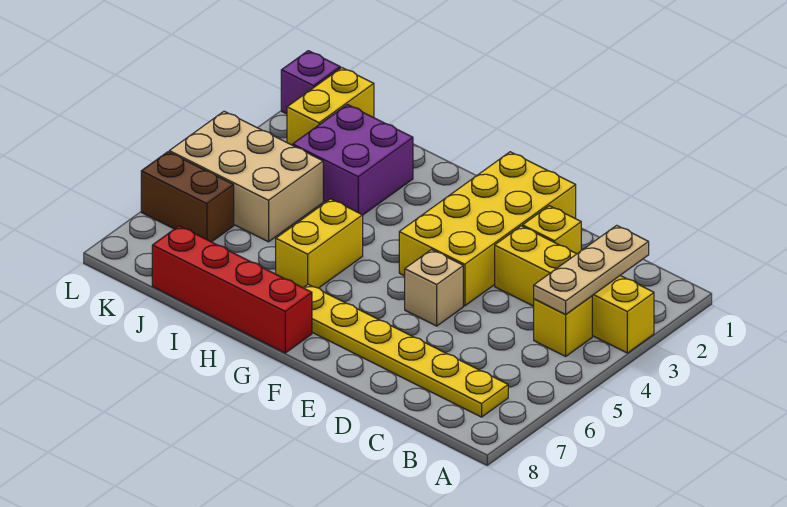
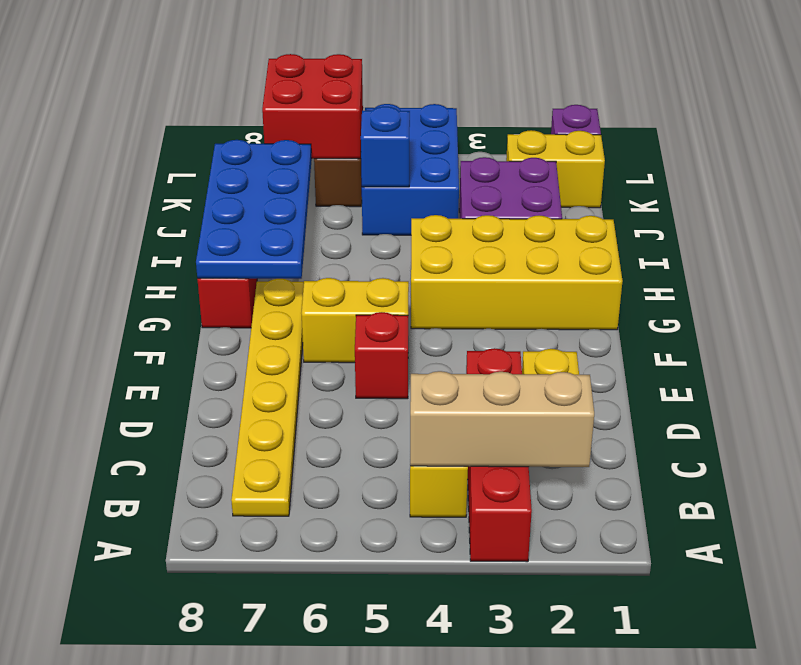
yellow 1x4 brick [495,226,654,353] -> red 1x4 brick [466,348,532,562]
tan 1x3 plate [534,225,649,315] -> tan 1x3 brick [410,371,594,467]
yellow 2x4 brick [399,152,576,306] -> yellow 2x4 brick moved to [411,215,623,330]
tan 1x1 brick [405,250,463,326] -> red 1x1 brick [355,312,408,399]
none -> blue 2x4 plate [196,140,312,279]
yellow 1x2 brick [276,199,363,288] -> yellow 1x2 brick moved to [301,278,409,363]
tan 2x3 brick [169,111,323,242] -> blue 2x3 brick [362,104,459,235]
none -> blue 1x1 brick [361,107,410,187]
none -> red 2x2 brick [262,54,363,159]

